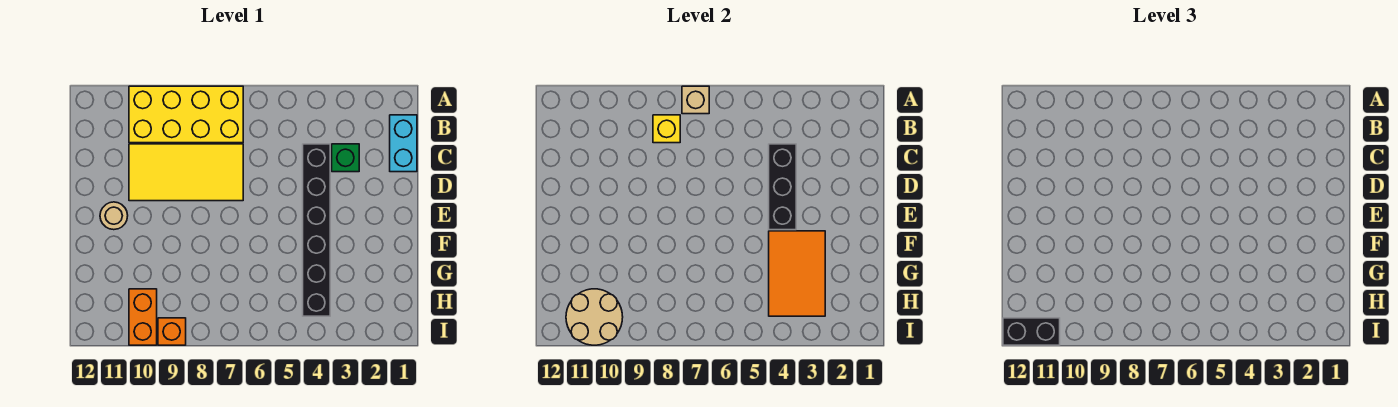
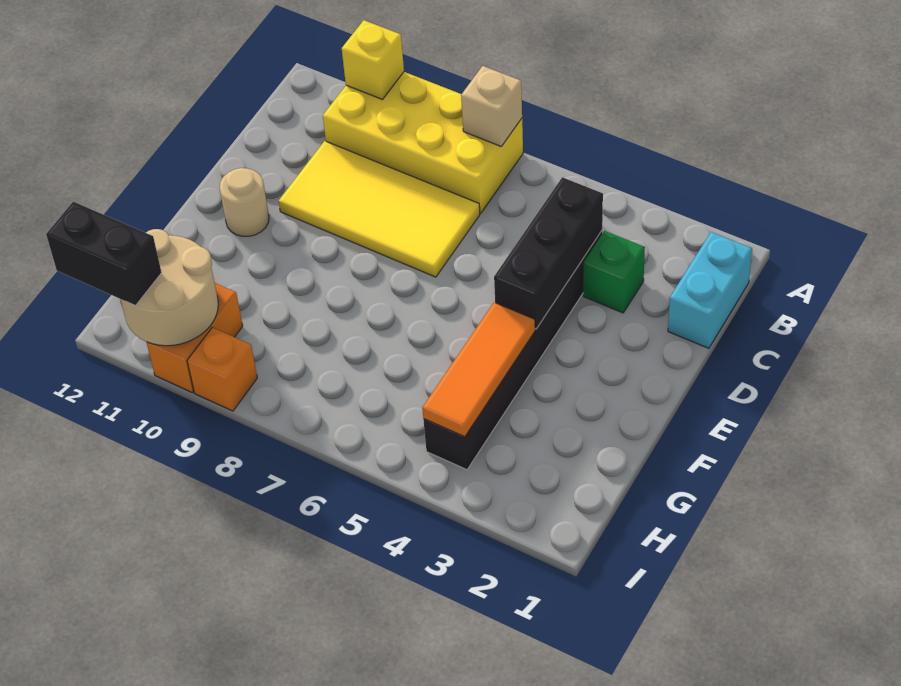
yellow 1x1 brick [653,115,680,143] -> yellow 1x1 brick moved to [342,20,404,100]
orange 2x3 tile [769,231,825,316] -> orange 1x3 tile [422,302,535,437]

